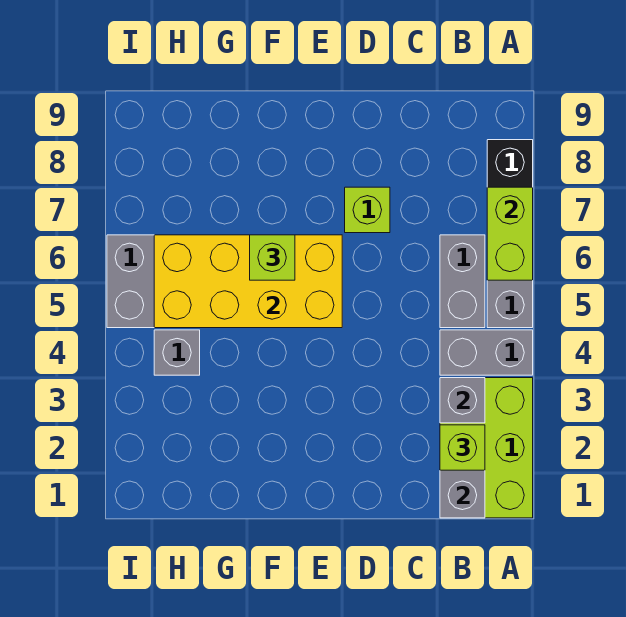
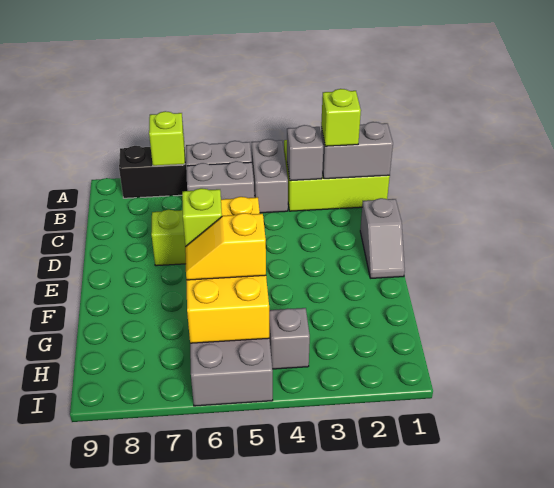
lime 1x2 brick [487,187,533,280] -> lime 1x1 brick [149,111,185,166]
none -> grey 1x2 slope [360,198,405,278]
none -> yellow 1x2 slope [185,213,266,280]

